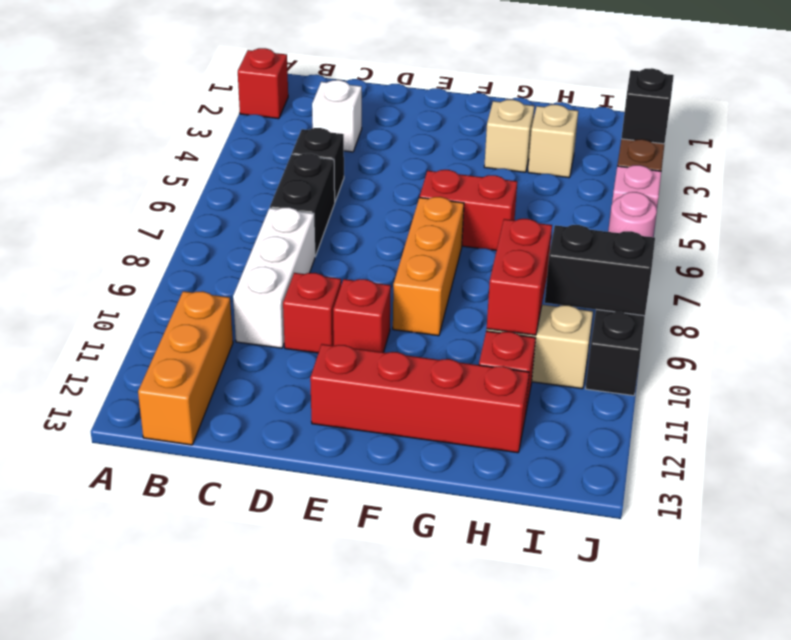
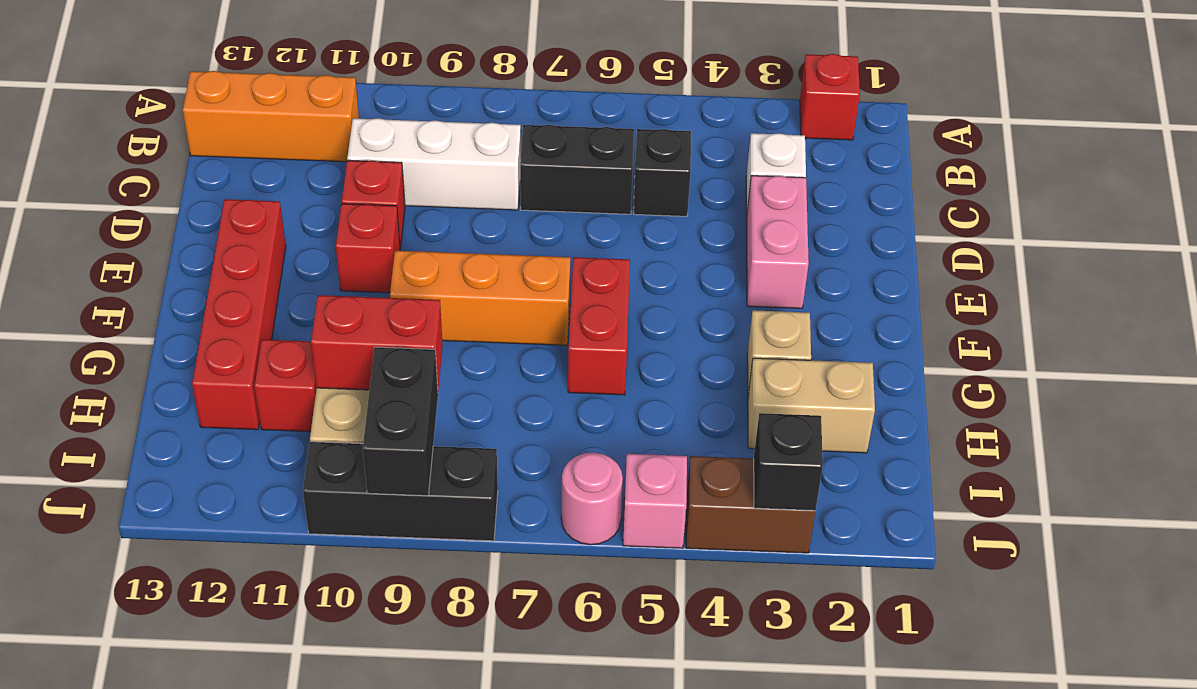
none -> pink 1x2 brick [747,176,809,308]
tan 1x1 brick [528,105,578,178] -> tan 1x2 brick [748,358,875,453]

